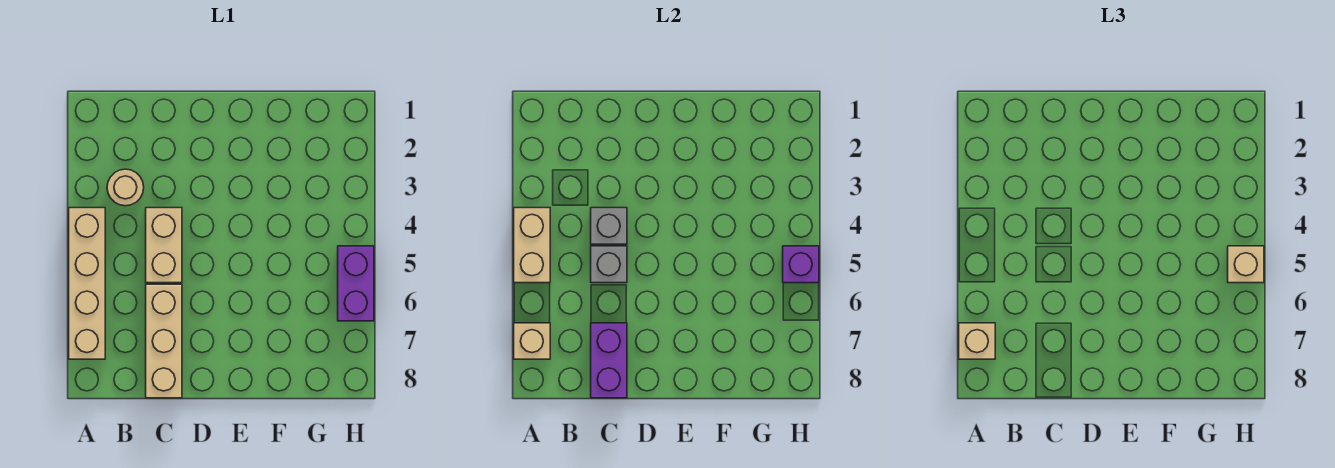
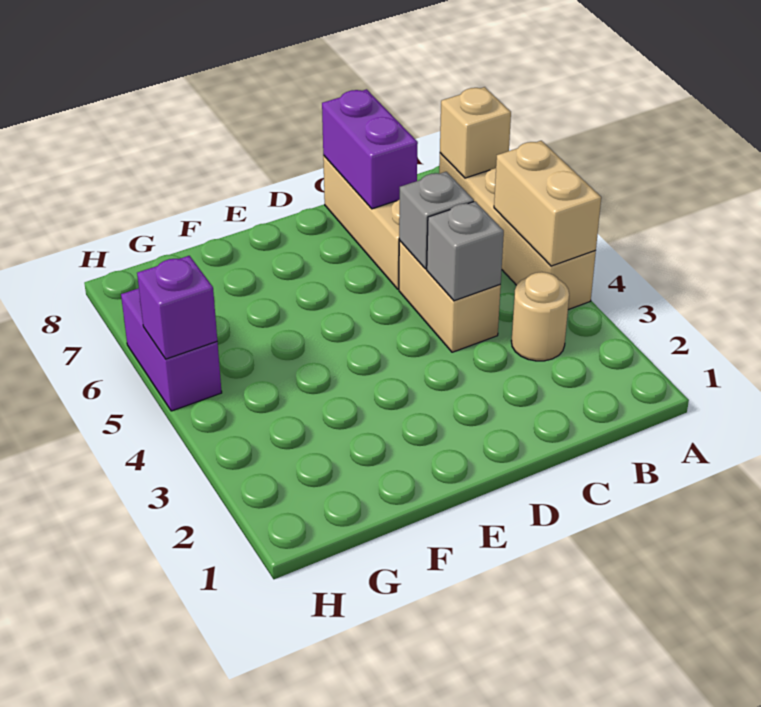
tan 1x1 brick [959,323,995,359] -> none
tan 1x1 brick [1228,246,1264,283] -> none

